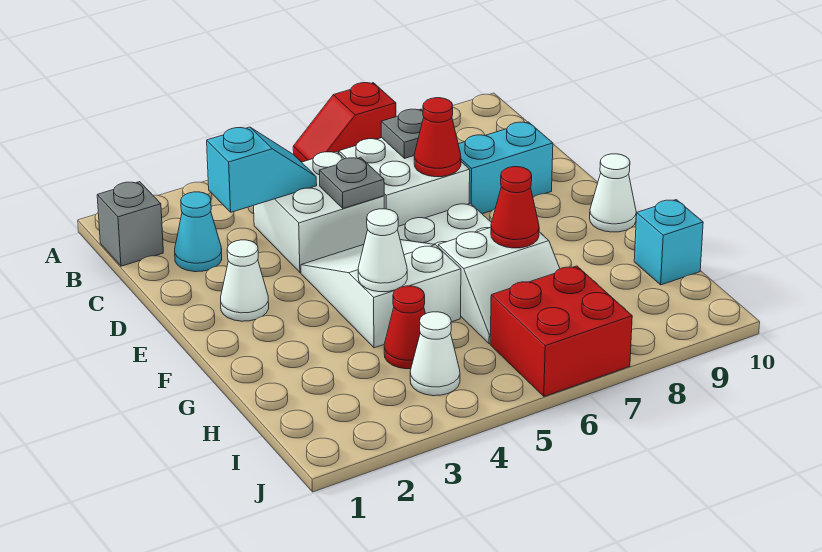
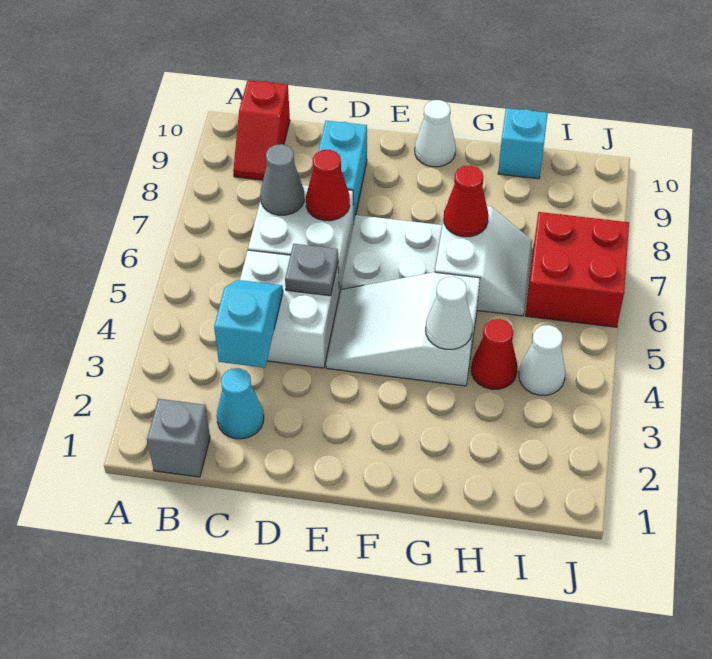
red 1x2 slope [293,83,396,162] -> red 1x2 slope moved to [233,80,290,180]
grey 1x1 plate [381,109,424,158] -> grey 1x1 cone [260,144,304,215]
white 1x1 cone [221,240,269,321] -> none

